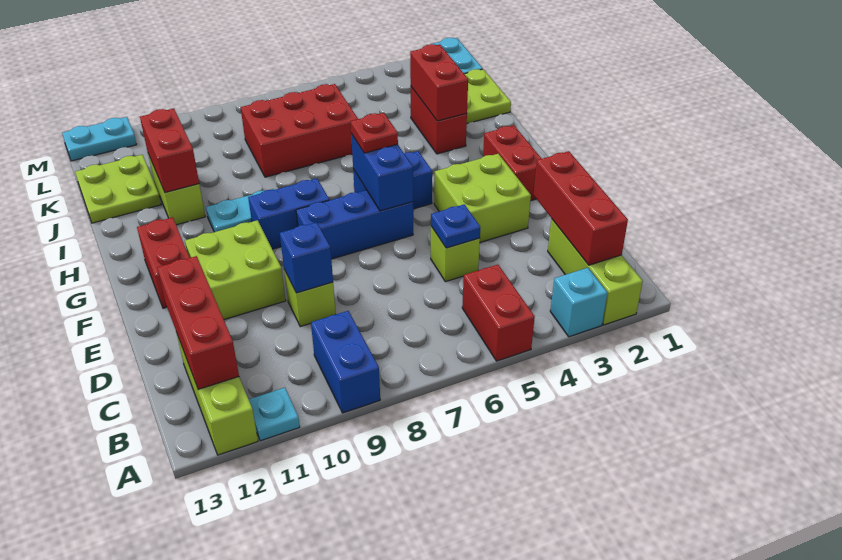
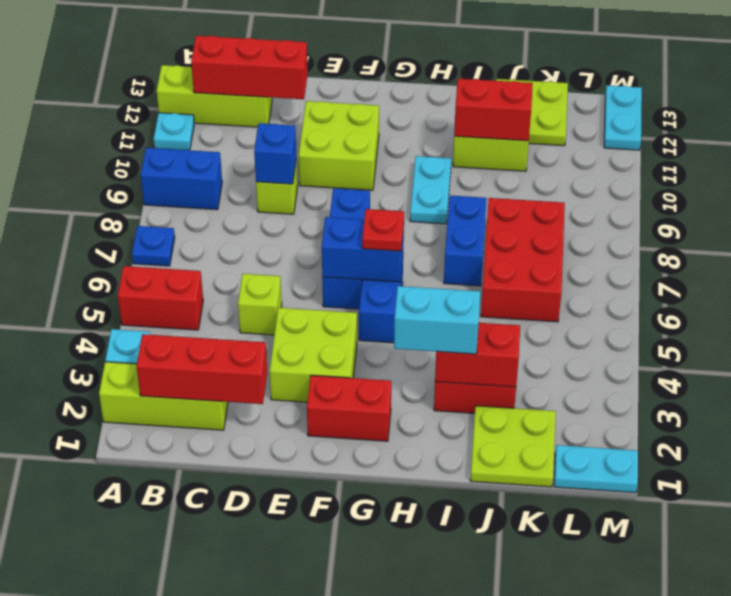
blue 1x1 plate [431,204,480,248] -> blue 1x1 plate moved to [132,226,175,266]
red 1x2 brick [137,217,190,308] -> none
blue 1x2 brick [248,178,329,249] -> blue 1x2 brick moved to [444,196,487,286]
none -> cyan 1x2 brick [394,286,480,354]

